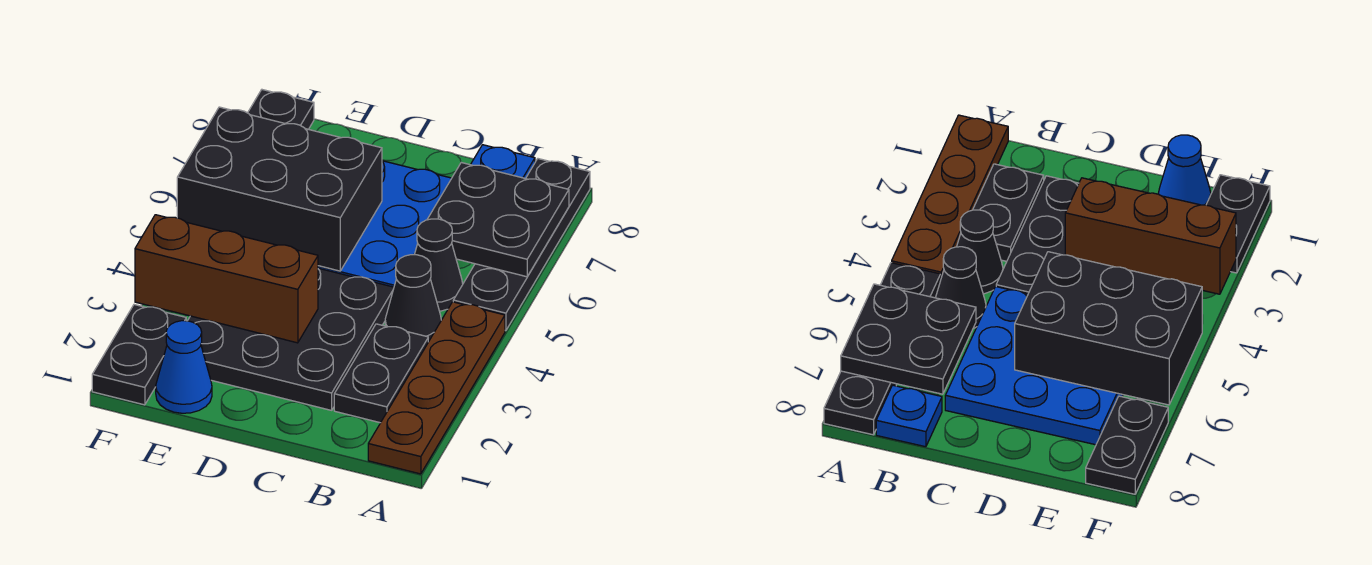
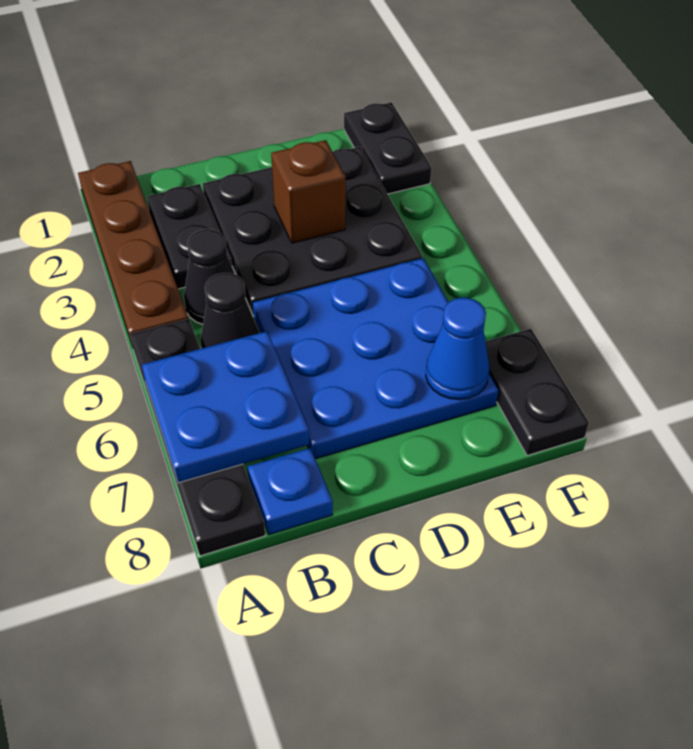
black 2x2 plate [427,163,569,277] -> blue 2x2 plate [142,331,309,483]
brown 1x3 brick [135,215,318,343] -> brown 1x1 brick [271,140,346,243]
black 2x3 brick [177,107,382,271] -> none
blue 1x1 cone [156,321,212,413] -> blue 1x1 cone moved to [426,298,489,400]

